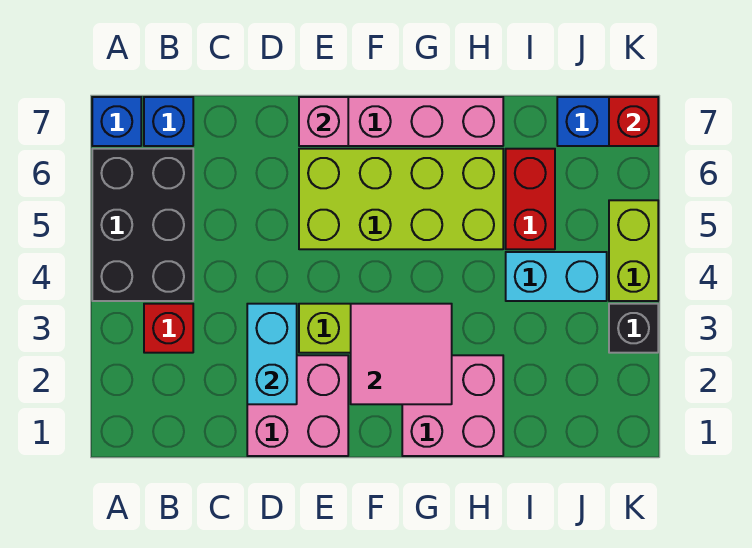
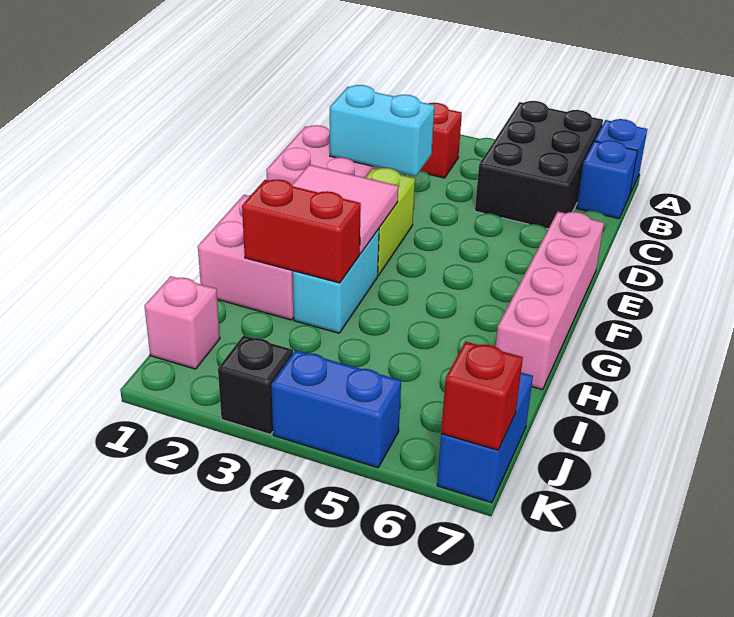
black 2x3 brick [92,149,193,301] -> black 2x3 brick turned to [475,101,603,229]
lime 2x4 brick [299,149,503,249] -> none
pink 1x1 brick [299,97,348,146] -> pink 1x1 brick moved to [144,276,220,369]
cyan 1x2 brick [506,252,607,301] -> cyan 1x2 brick moved to [293,229,379,333]
red 1x2 brick [506,149,555,249] -> red 1x2 brick moved to [242,179,361,283]
lime 1x2 brick [609,200,658,301] -> blue 1x2 brick [271,350,401,468]

